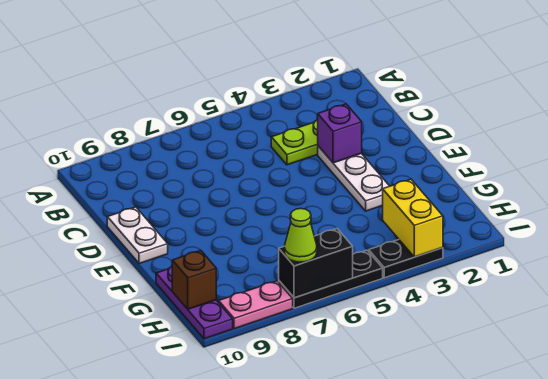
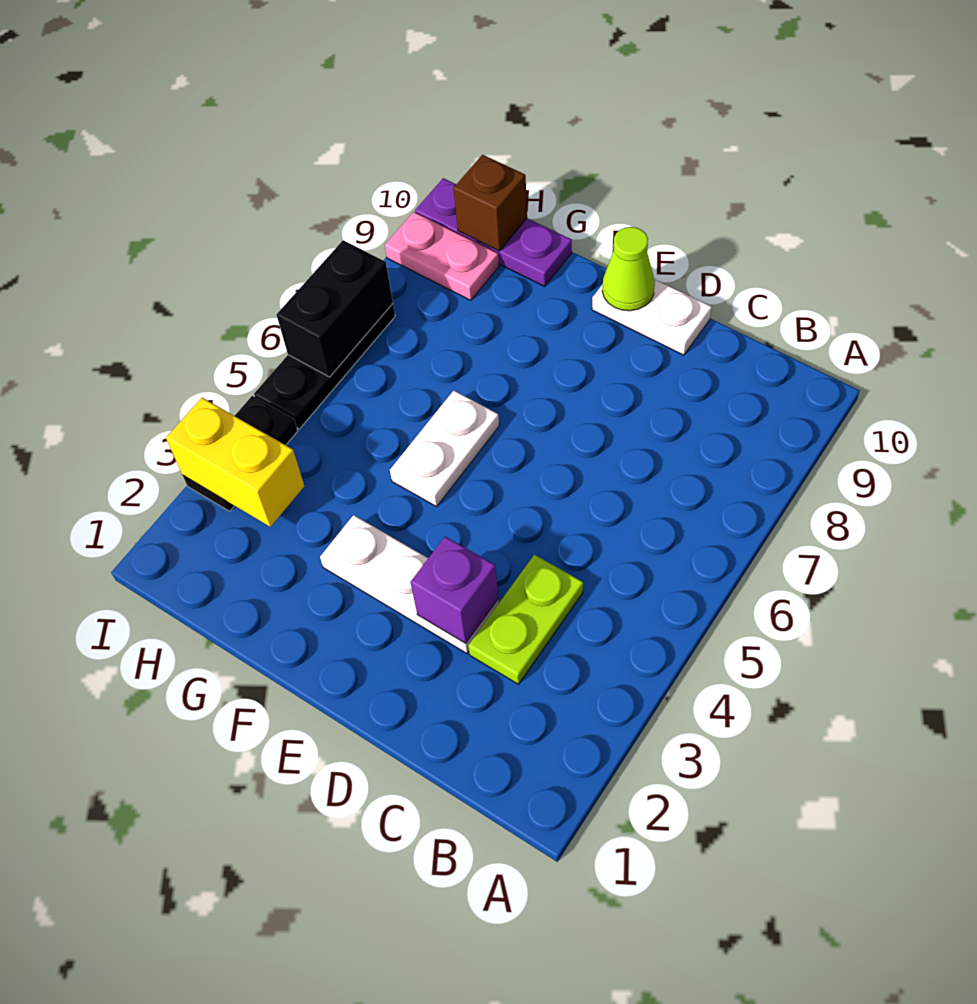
none -> white 1x2 plate [390,391,499,506]
lime 1x1 cone [285,209,317,262] -> lime 1x1 cone moved to [602,227,655,311]
pink 1x2 plate [219,281,293,329] -> pink 1x2 plate turned to [385,212,499,300]

